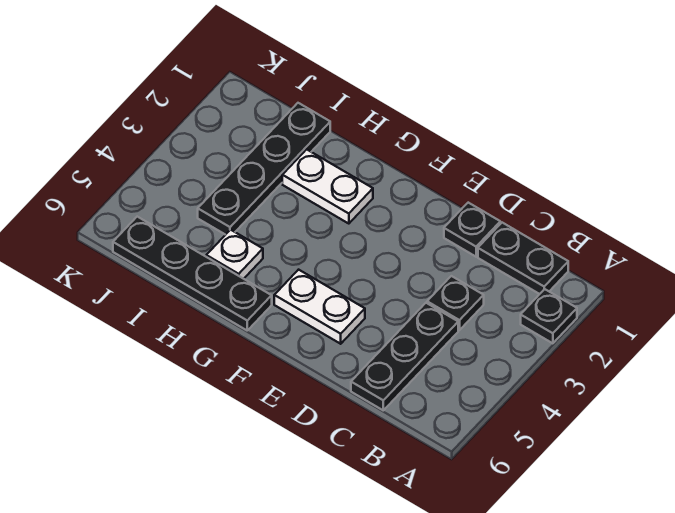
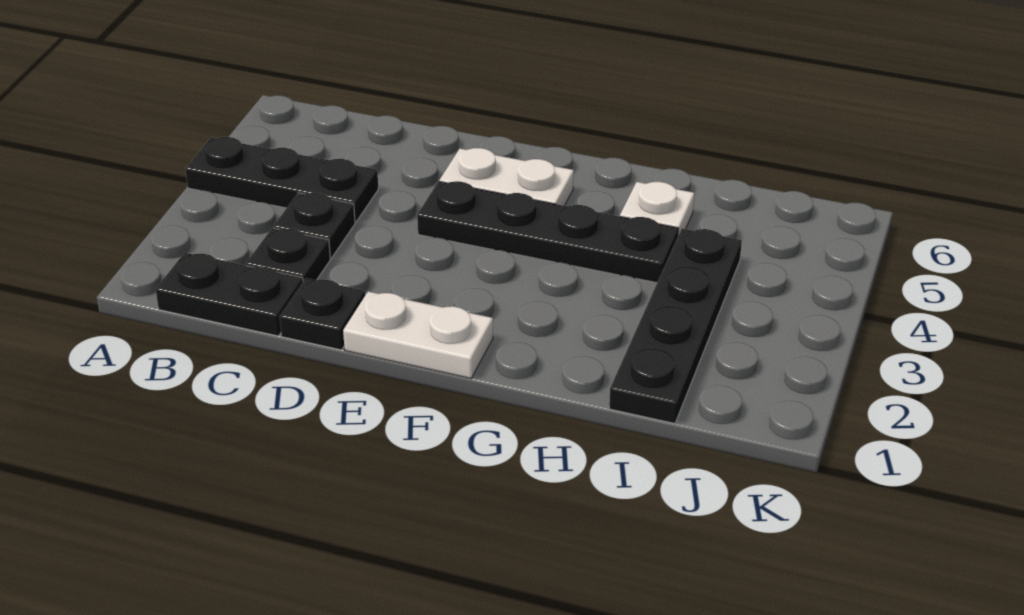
black 1x1 plate [521,289,577,343] -> black 1x1 plate moved to [246,228,330,281]
black 1x3 plate [351,303,458,410] -> black 1x3 plate turned to [185,137,378,222]
white 1x2 plate [282,149,373,224] -> white 1x2 plate moved to [343,291,493,378]
black 1x4 plate [113,217,272,330] -> black 1x4 plate moved to [417,181,678,283]

